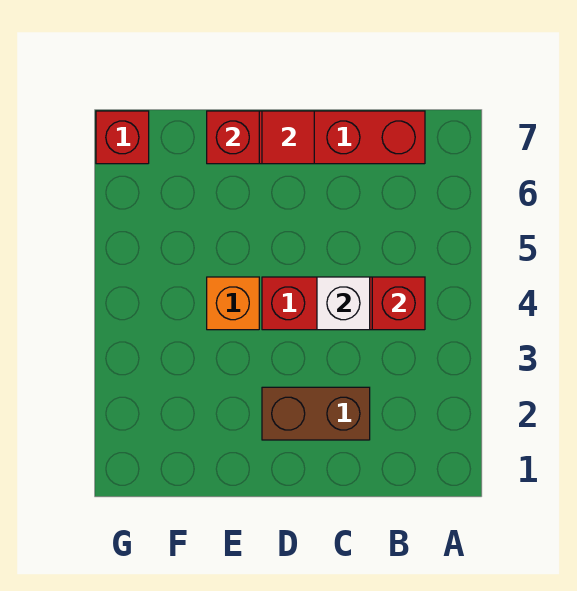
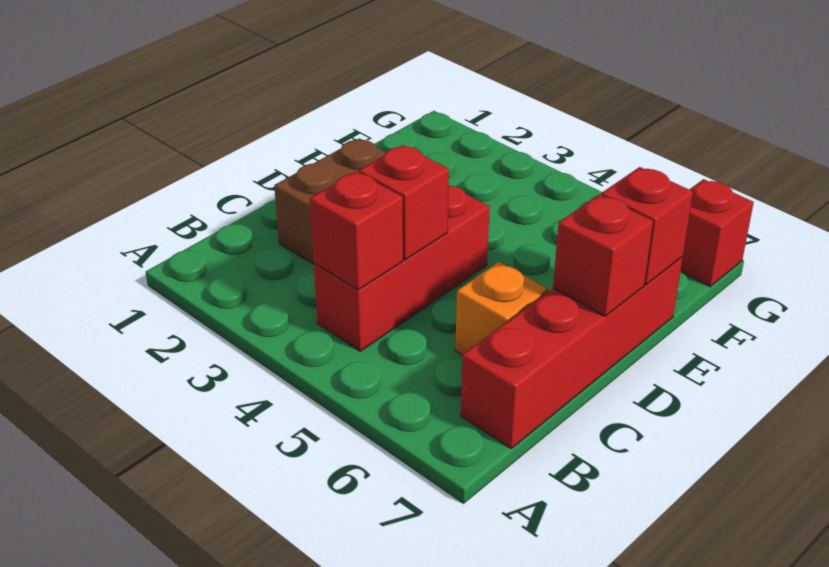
white 1x1 brick [317,277,370,330] -> red 1x1 brick [359,145,449,260]
red 1x1 tile [262,111,314,164] -> red 1x1 brick [553,195,653,316]
orange 1x1 brick [207,277,259,330] -> orange 1x1 brick moved to [455,262,548,355]

